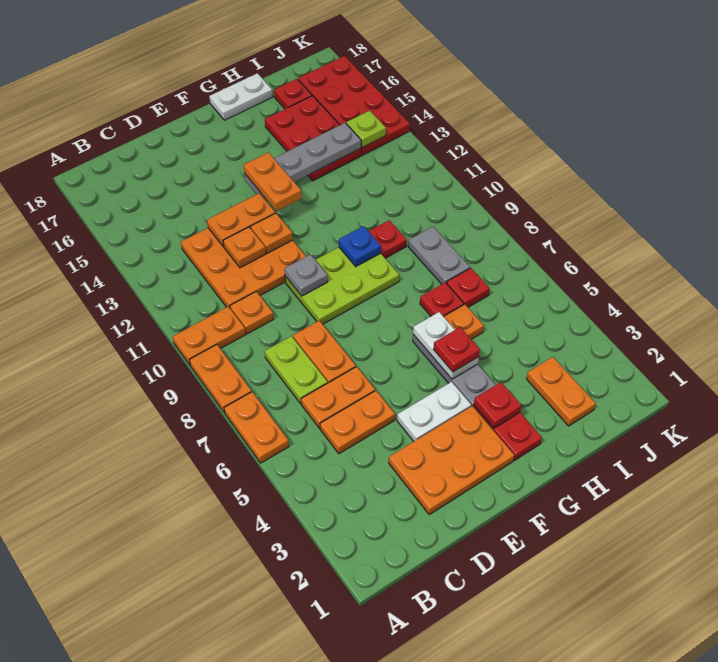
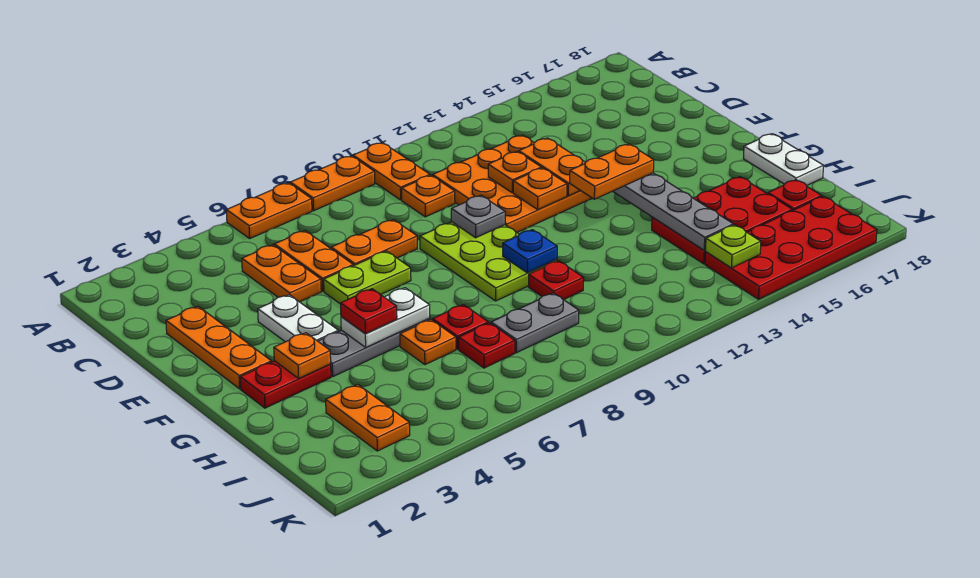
lime 1x2 plate [265,336,328,404] -> lime 1x2 plate moved to [324,251,411,304]
orange 2x3 plate [389,406,514,515] -> orange 1x3 plate [166,306,271,389]
red 1x1 plate [474,382,521,428] -> orange 1x1 plate [274,333,331,378]
orange 1x2 plate [526,357,596,426] -> orange 1x2 plate turned to [326,384,410,451]

